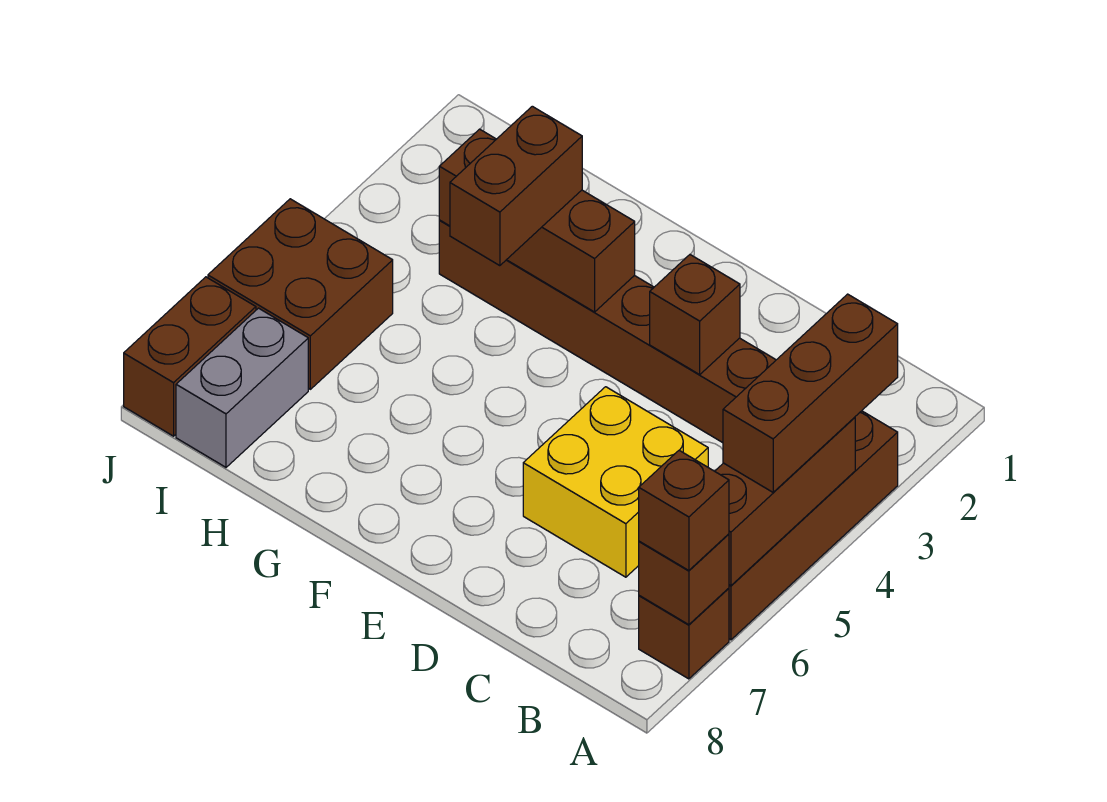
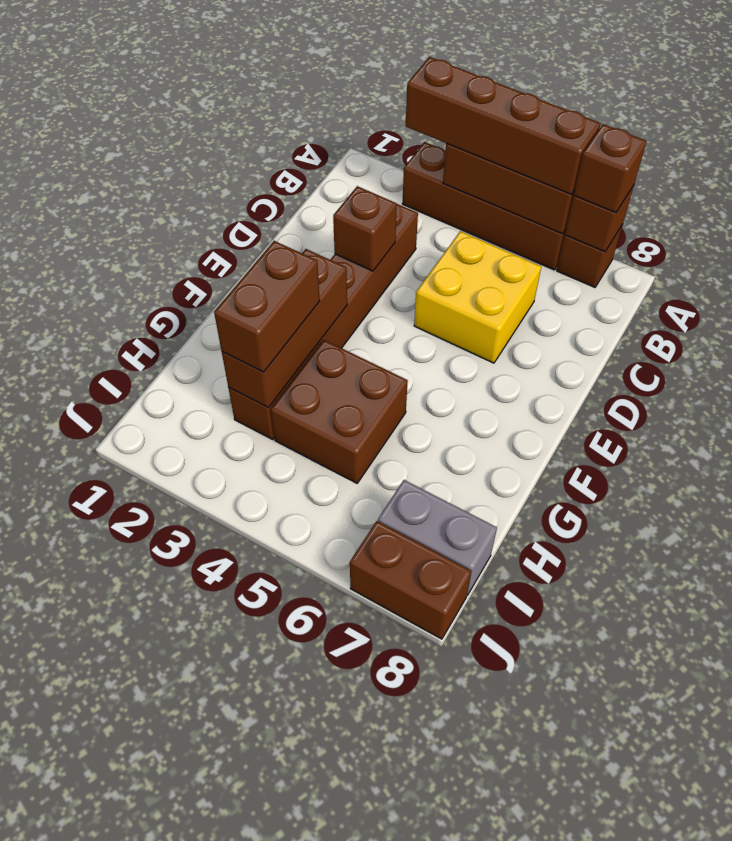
brown 1x3 brick [723,294,898,492] -> brown 1x4 brick [406,57,601,194]
brown 1x2 brick [450,106,582,266] -> brown 1x2 brick turned to [214,241,320,372]
brown 2x2 brick [208,199,393,389] -> brown 2x2 brick moved to [271,340,408,483]

